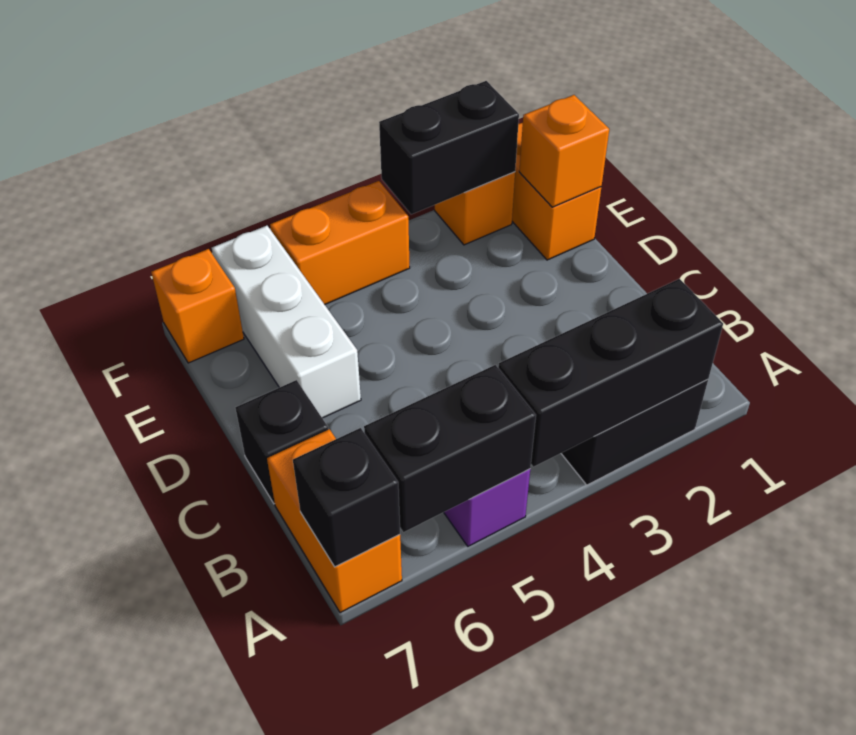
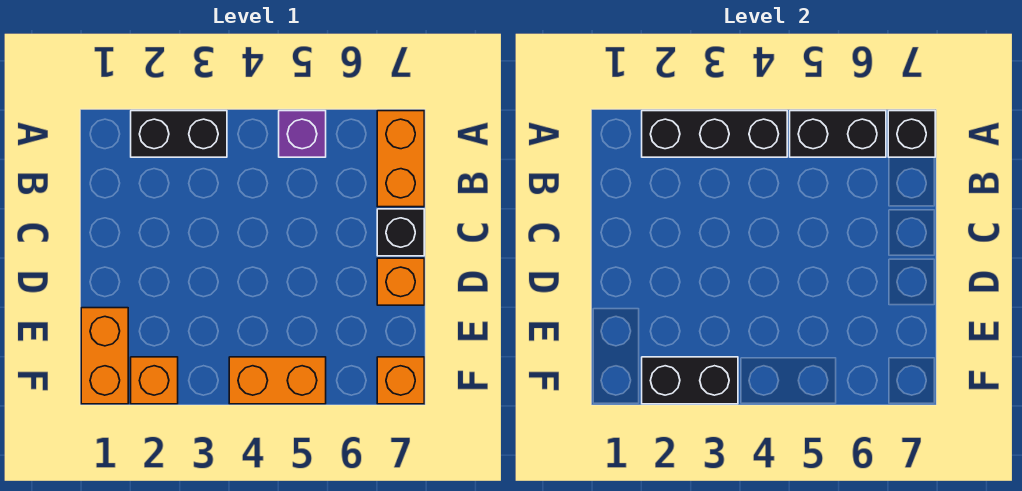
white 1x3 brick [212,226,361,418] -> none
orange 1x1 brick [519,95,609,207] -> orange 1x1 brick moved to [377,258,424,305]

